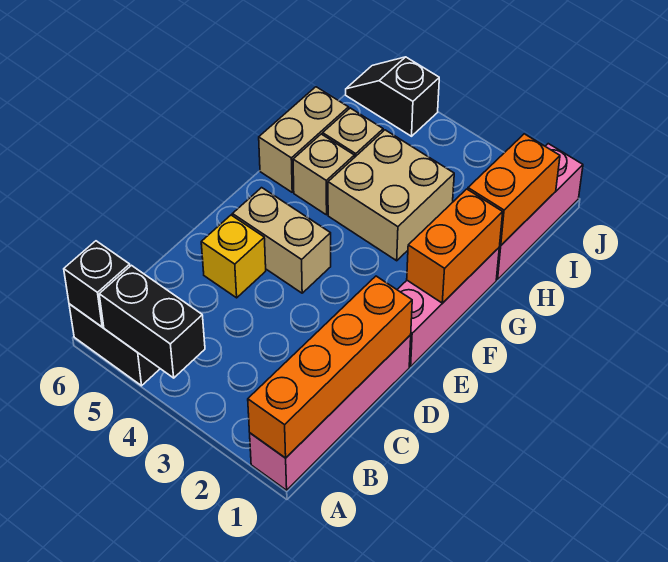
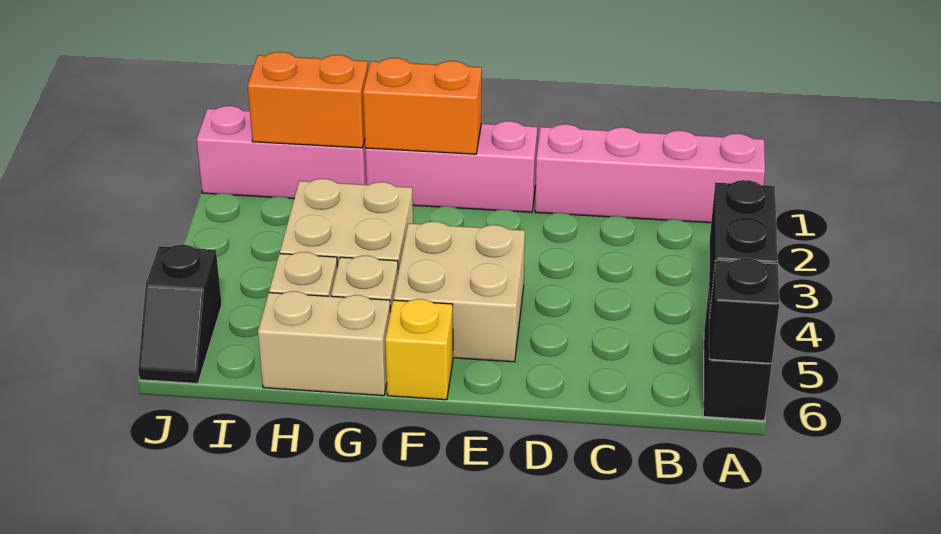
orange 1x4 brick [248,276,412,458] -> none
yellow 1x1 brick [201,215,266,298] -> yellow 1x1 brick moved to [385,299,453,400]
tan 1x2 brick [233,188,331,293] -> tan 2x2 brick [393,221,525,362]

